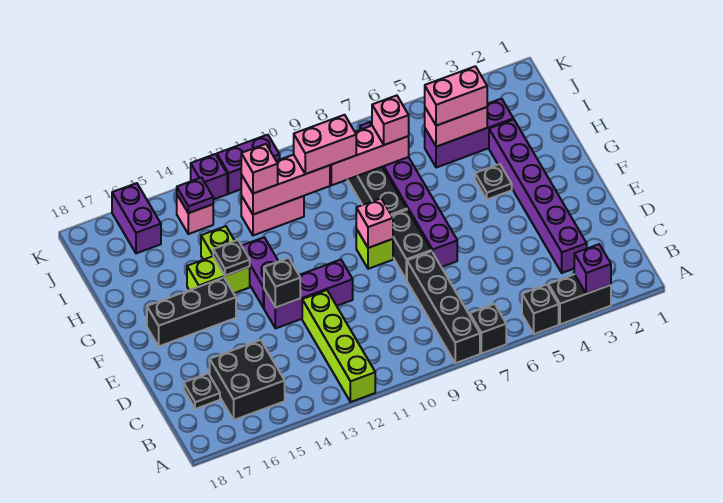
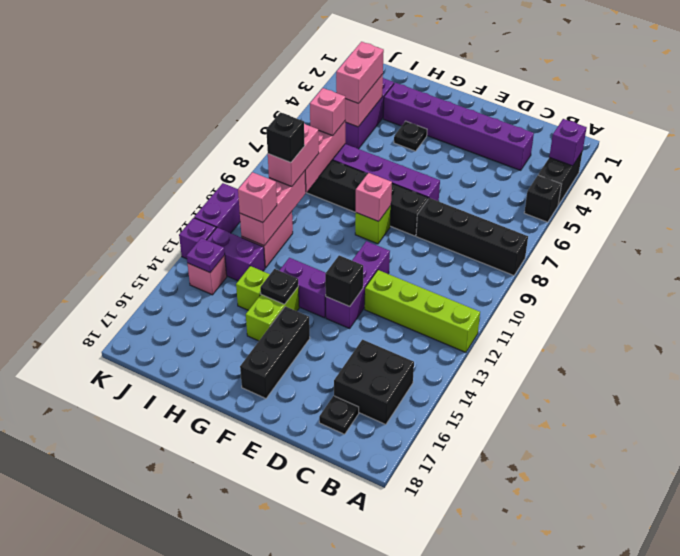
black 1x1 brick [470,304,506,354] -> black 1x1 brick moved to [266,112,305,163]
purple 1x2 brick [112,183,161,253] -> purple 1x2 brick moved to [207,228,265,281]

